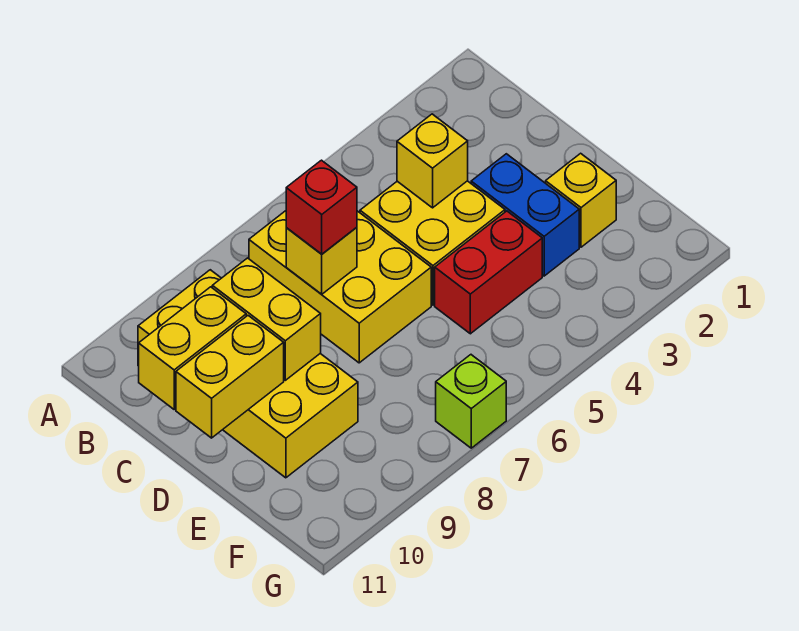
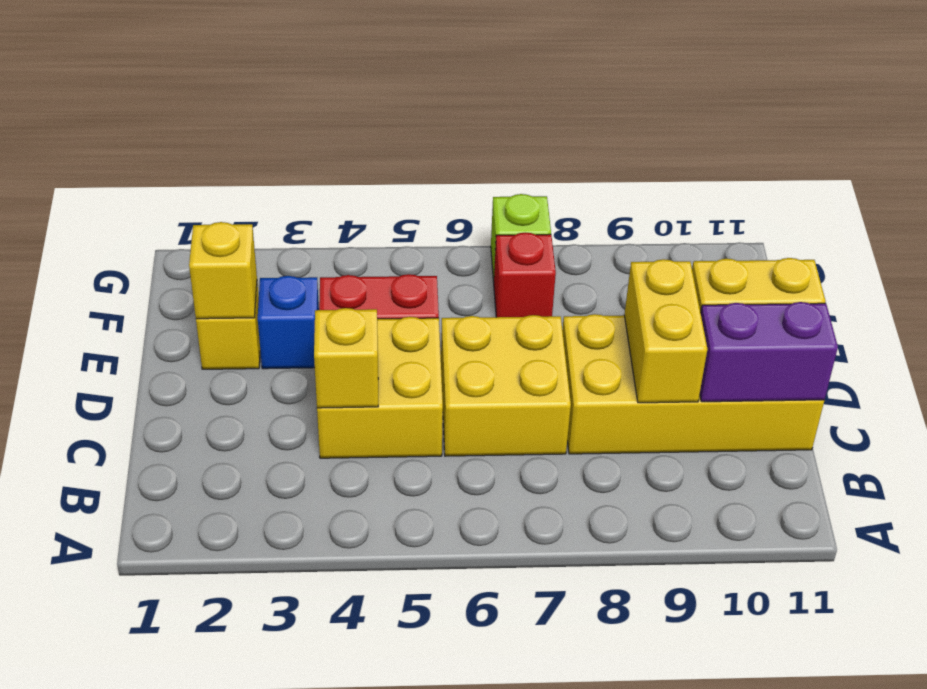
yellow 2x3 brick [249,211,431,363] -> yellow 2x2 brick [441,315,571,456]
yellow 2x4 brick [138,270,358,478] -> yellow 2x4 brick turned to [562,314,824,454]
yellow 1x1 brick [286,227,357,294] -> yellow 1x1 brick moved to [189,222,257,319]
red 1x1 brick [286,160,357,254] -> red 1x1 brick moved to [494,233,556,317]
yellow 1x2 brick [139,287,246,409] -> purple 1x2 brick [700,302,838,402]
blue 1x2 brick [471,154,579,276] -> blue 1x1 brick [258,276,319,369]

